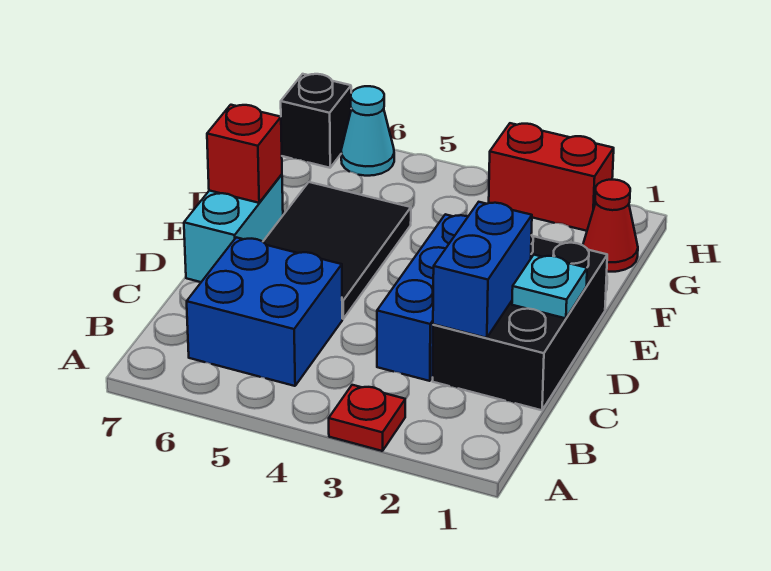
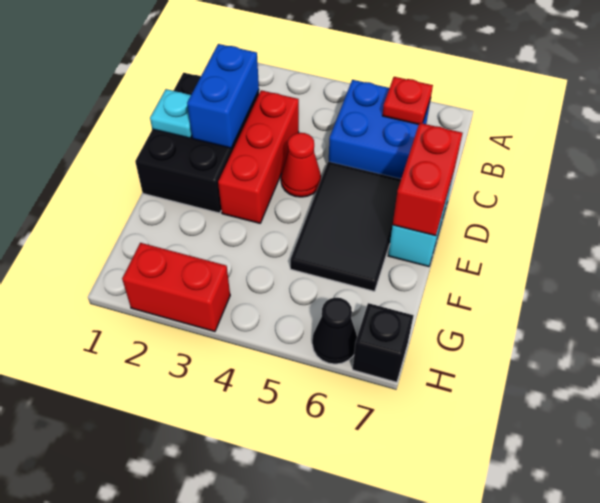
red 1x1 plate [329,385,405,451] -> red 1x1 plate moved to [382,77,433,124]
blue 1x3 brick [377,214,468,381] -> red 1x3 brick [218,90,299,223]
red 1x1 brick [207,105,282,203] -> red 1x2 brick [393,123,462,236]
red 1x1 cone [583,179,638,272] -> red 1x1 cone moved to [281,133,321,197]
cyan 1x1 cone [341,86,394,176] -> black 1x1 cone [312,298,357,364]

